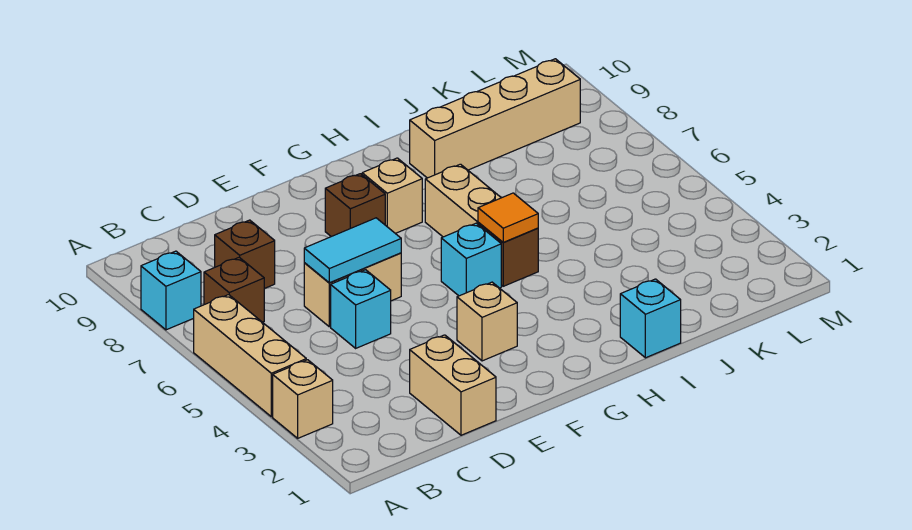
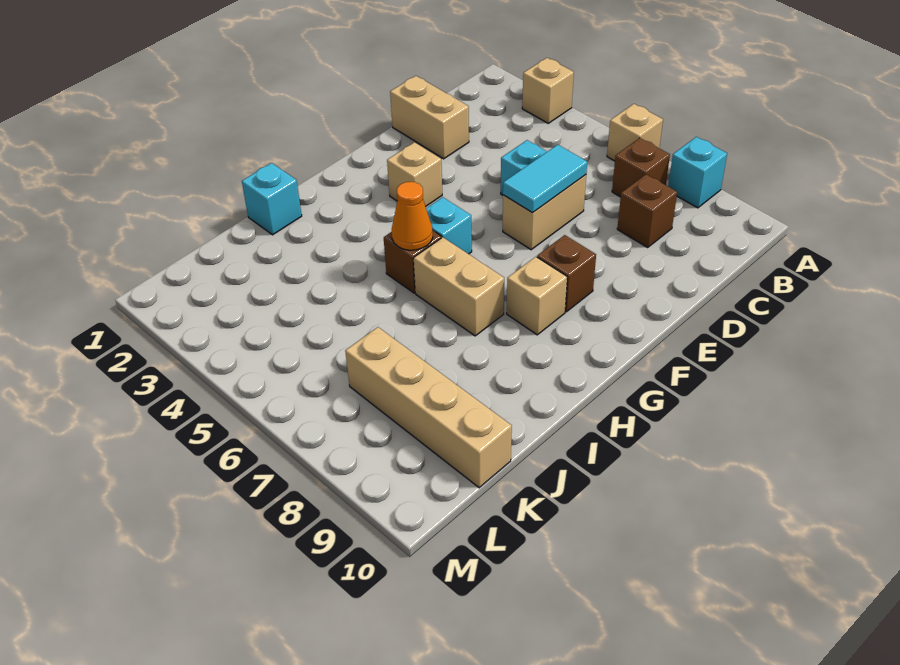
tan 1x3 brick [194,295,306,417] -> tan 1x1 brick [607,104,663,161]
orange 1x1 tile [478,193,538,242] -> orange 1x1 cone [392,182,433,250]
tan 1x4 brick [410,59,580,178] -> tan 1x4 brick turned to [345,327,512,488]

